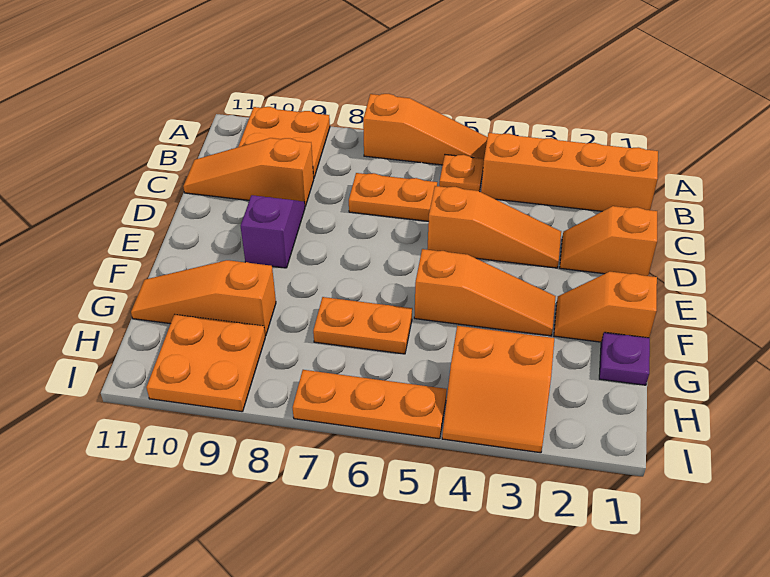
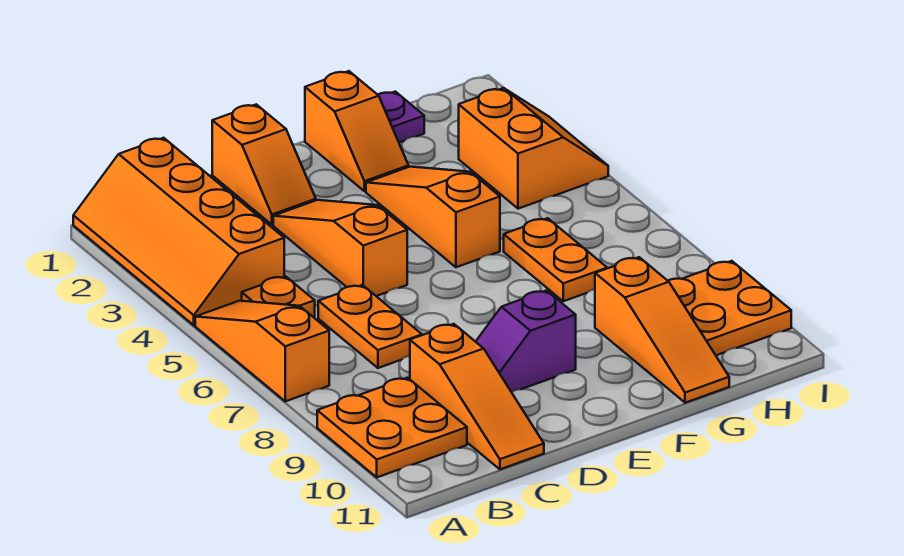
orange 1x3 plate [293,370,447,439] -> none

